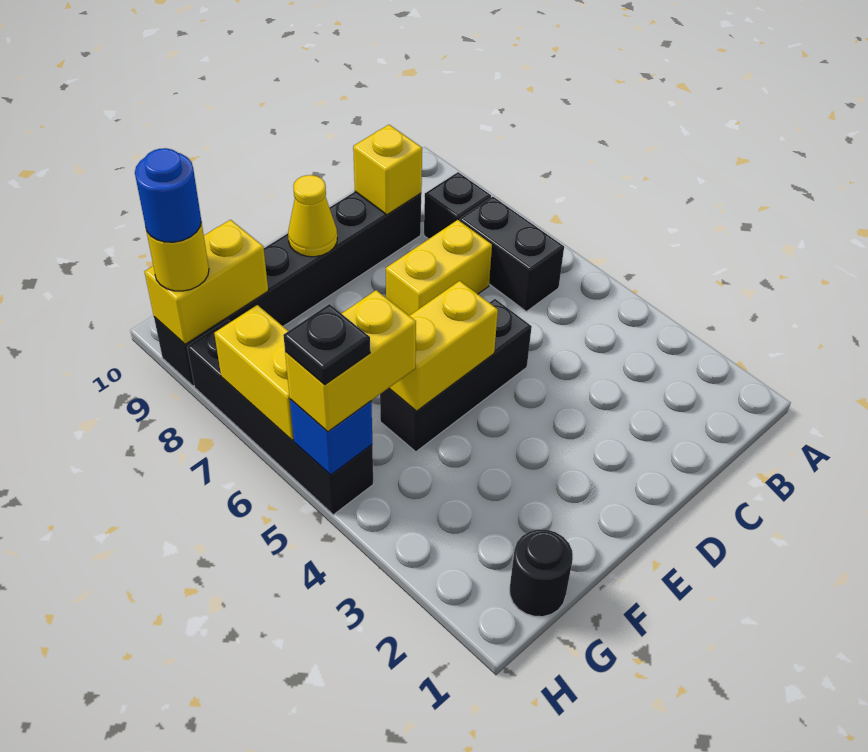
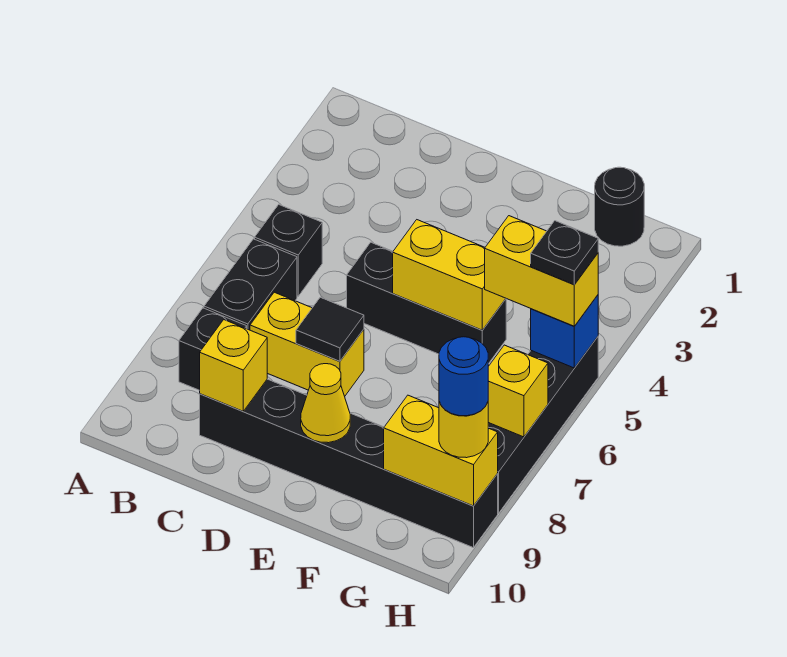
none -> black 1x1 brick [255,205,322,296]
none -> black 1x1 tile [296,297,364,361]
yellow 1x2 brick [214,305,294,440] -> yellow 1x1 brick [488,345,548,437]

